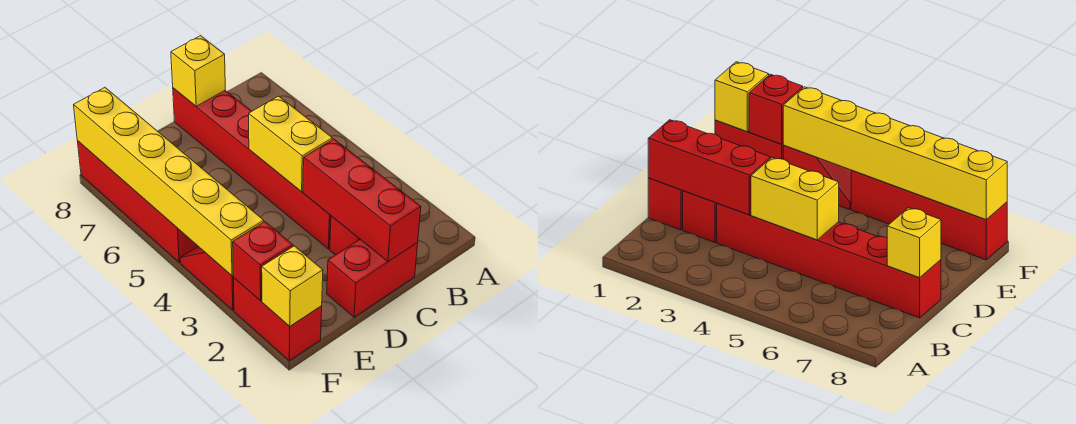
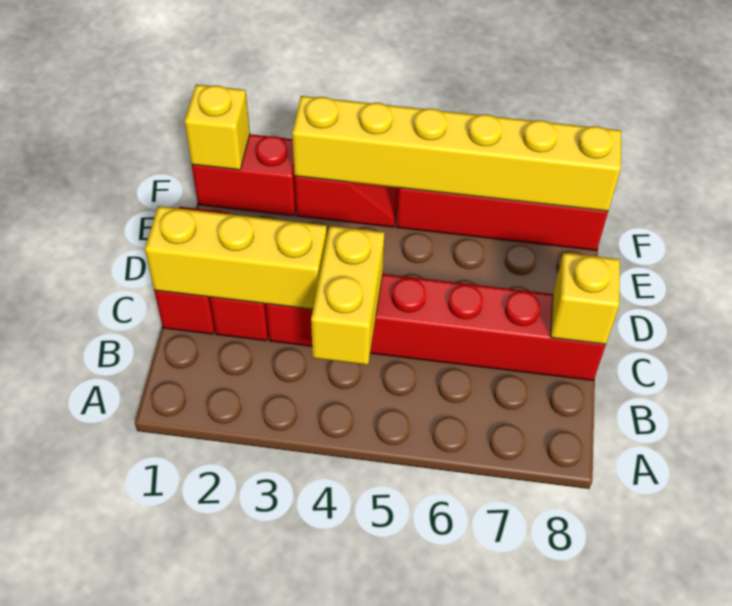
red 1x3 brick [303,139,421,262] -> yellow 1x3 brick [145,206,327,309]
yellow 1x2 brick [249,96,332,192] -> yellow 1x2 brick turned to [311,226,384,365]
red 1x1 brick [233,222,293,301] -> none

